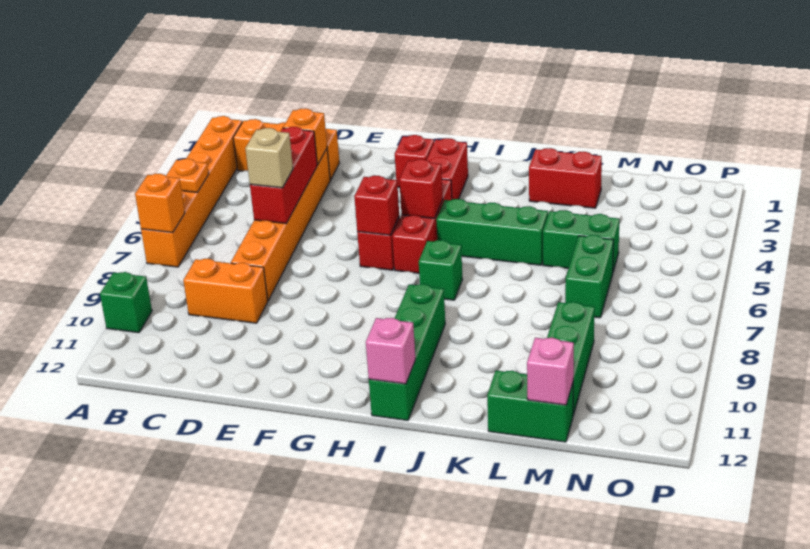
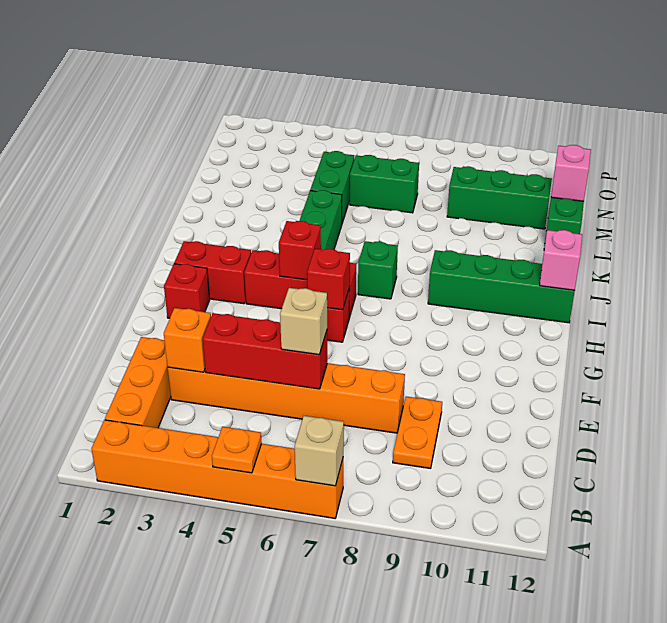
orange 1x1 brick [135,174,185,233] -> tan 1x1 brick [295,416,344,486]
green 1x1 brick [100,272,152,333] -> none
orange 1x2 brick [183,259,268,323] -> orange 1x2 plate [393,396,442,468]
red 1x2 brick [529,148,602,208] -> none

